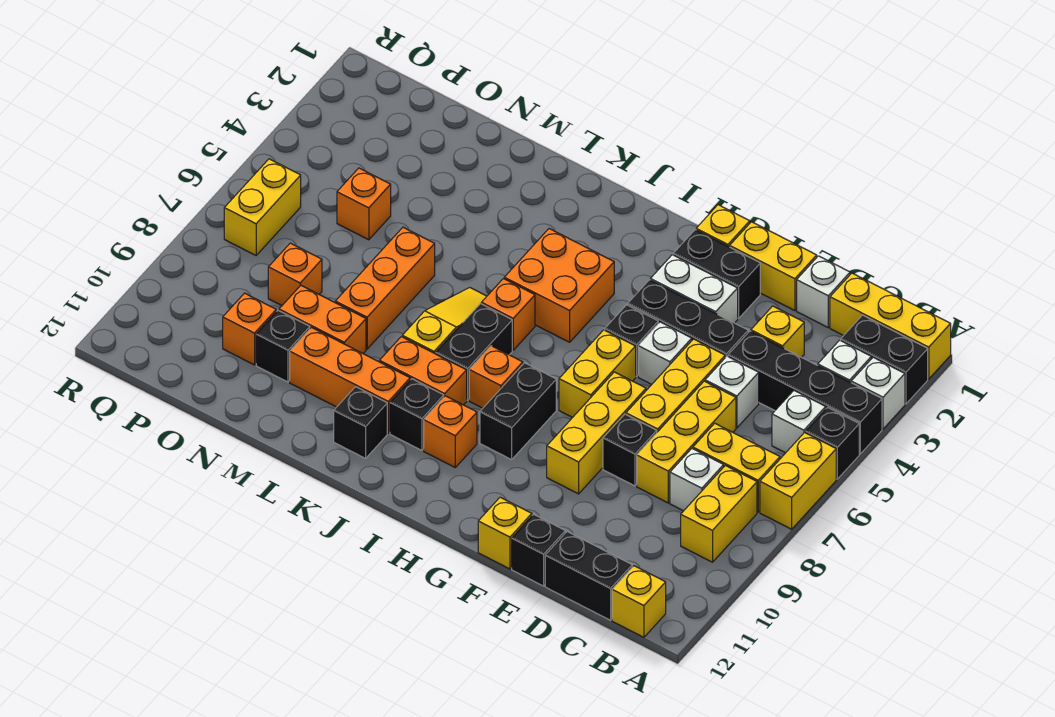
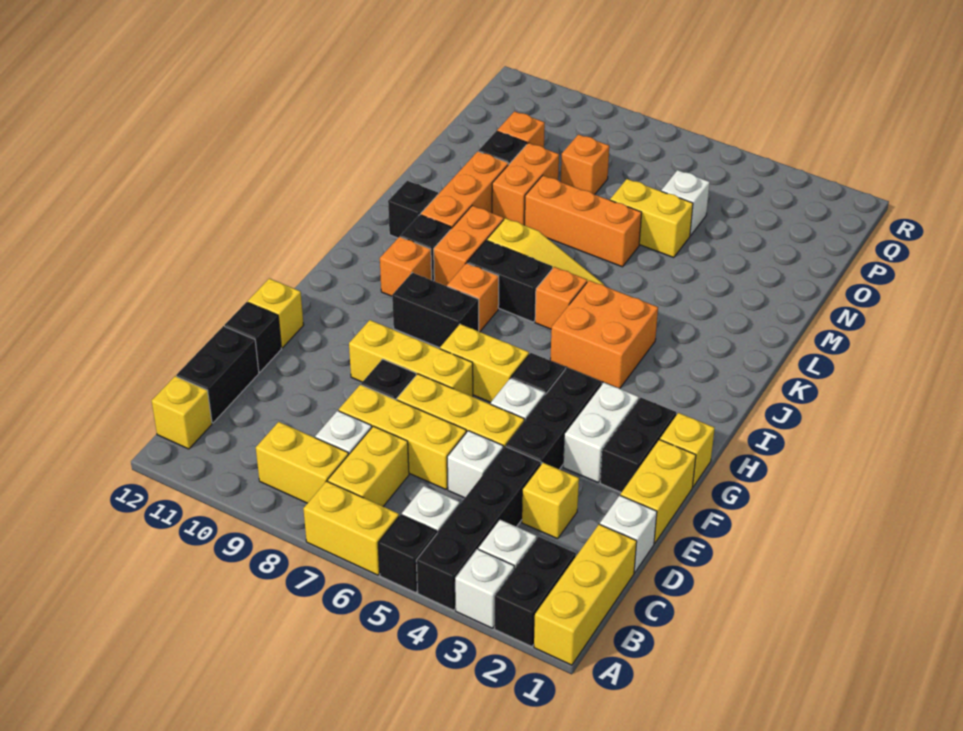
orange 1x1 brick [337,168,391,240] -> white 1x1 brick [661,170,710,236]
yellow 1x2 brick [224,159,301,255] -> yellow 1x2 brick moved to [610,179,693,258]

